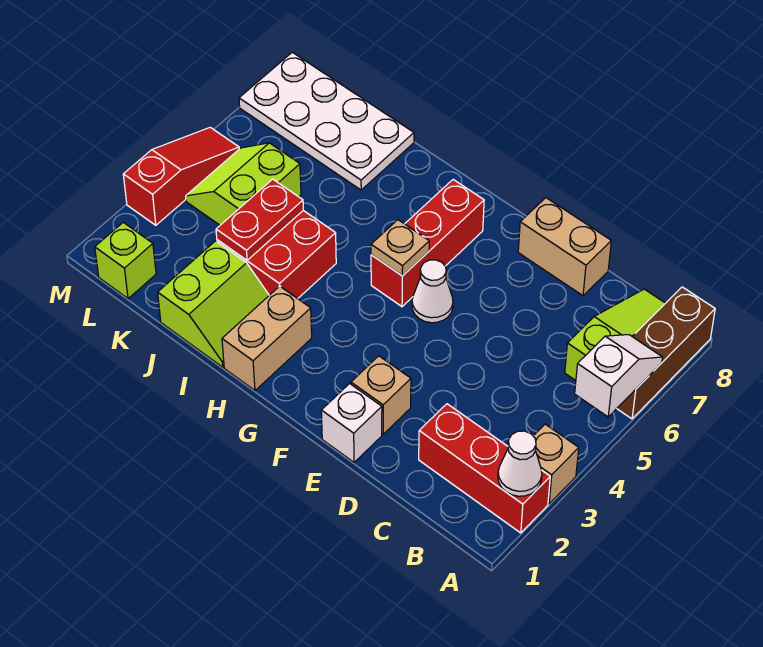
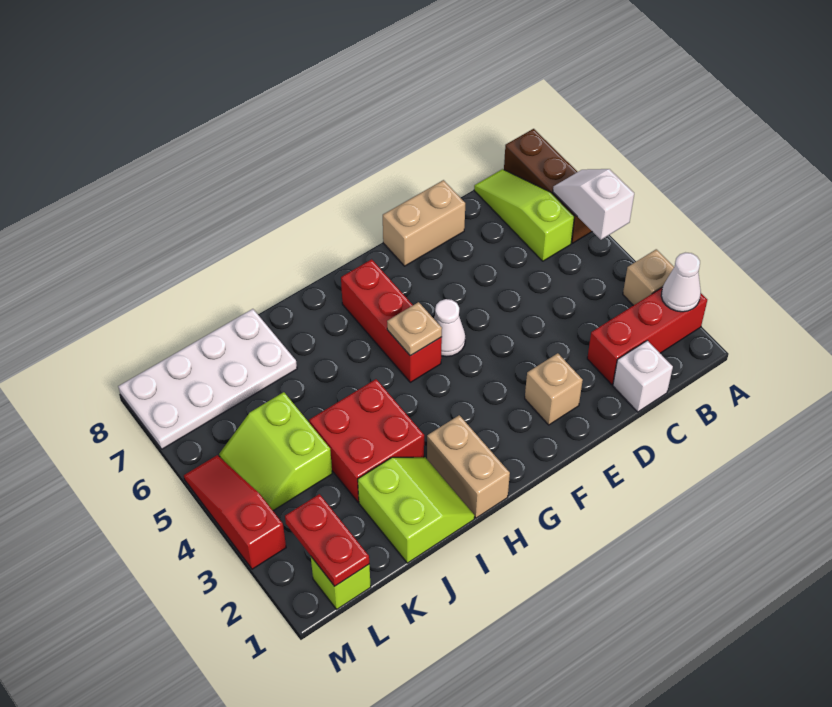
white 1x1 brick [321,384,382,462] -> white 1x1 brick moved to [613,341,673,412]
red 1x2 plate [216,179,303,260] -> red 1x2 plate moved to [285,494,369,586]

